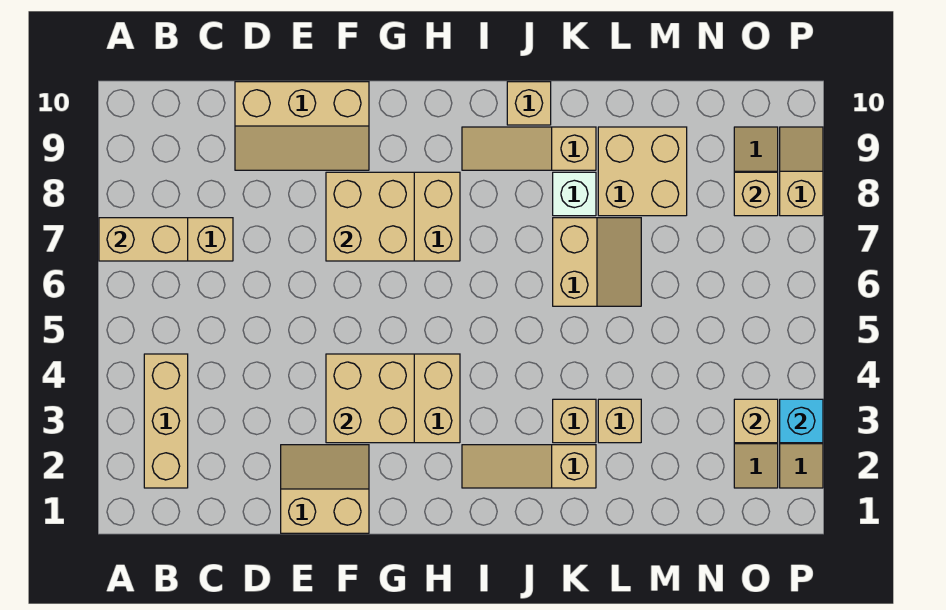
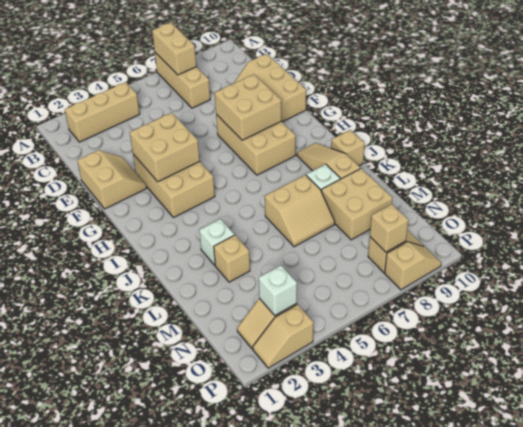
tan 1x3 slope [462,445,596,488] -> none
tan 1x1 brick [553,399,596,443] -> white 1x1 brick [199,219,234,265]
tan 1x1 brick [734,399,778,443] -> white 1x1 brick [259,265,297,315]
cyan 1x1 brick [780,399,823,443] -> none

